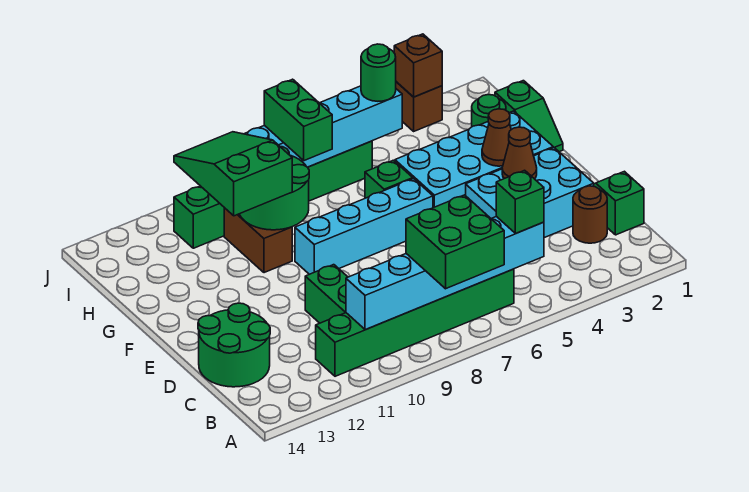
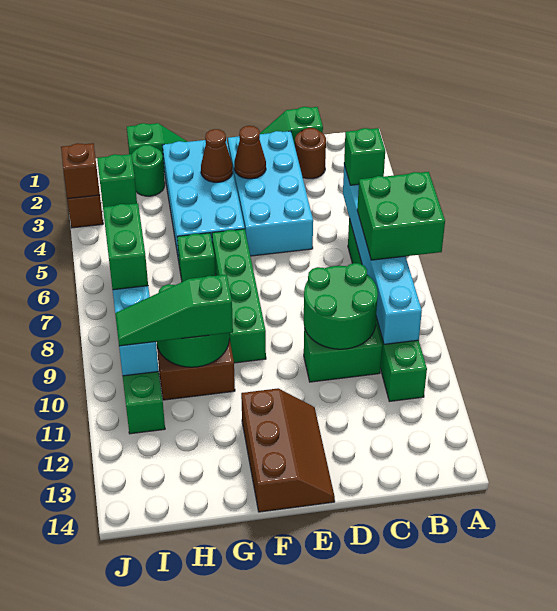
green 2x2 round brick [198,303,270,387] -> green 2x2 round brick moved to [304,263,378,349]
cyan 2x3 brick [466,148,594,238] -> cyan 2x4 brick [228,131,313,256]
none -> brown 2x3 slope [241,388,335,512]
cyan 1x4 brick [295,179,433,274] -> green 1x4 brick [212,229,266,363]
green 2x3 slope [174,132,292,216] -> green 1x3 slope [115,274,233,346]
green 1x2 brick [264,79,332,161] -> green 1x2 brick turned to [103,203,148,290]
green 1x1 round brick [361,44,396,101] -> green 1x1 brick [97,154,137,207]

